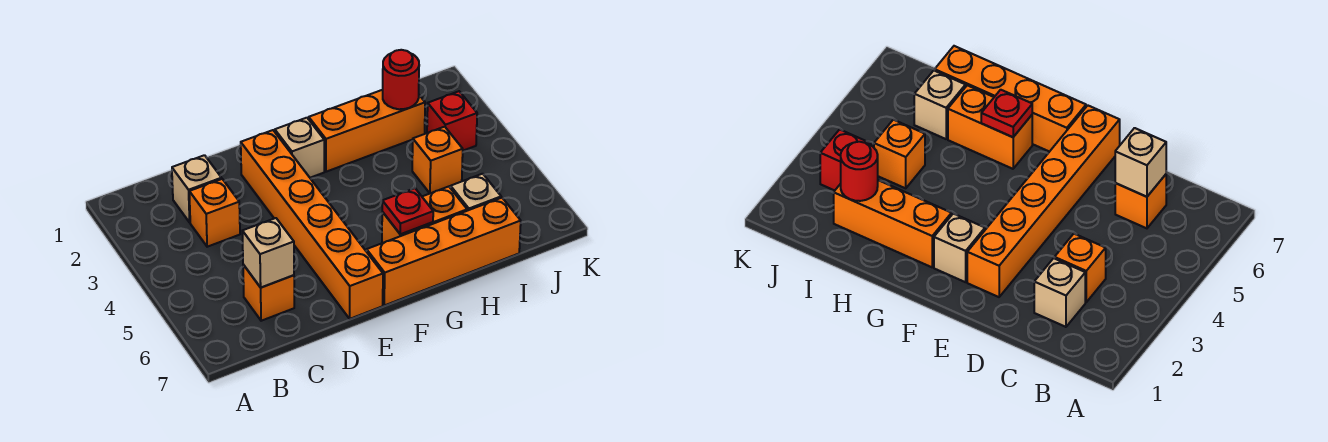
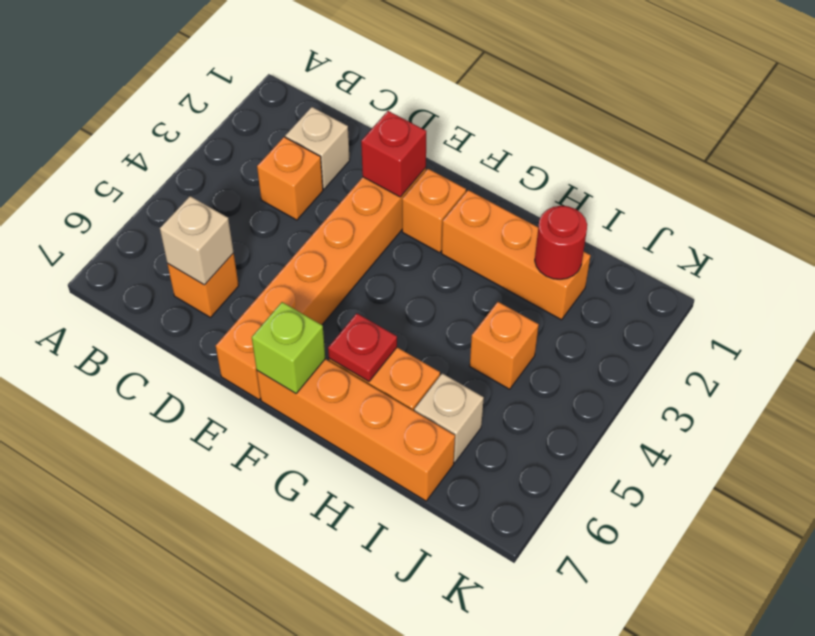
tan 1x1 brick [275,118,324,178] -> orange 1x1 brick [402,169,466,253]
none -> lime 1x1 brick [252,302,325,393]
red 1x1 brick [427,91,477,151] -> red 1x1 brick moved to [361,111,426,197]

